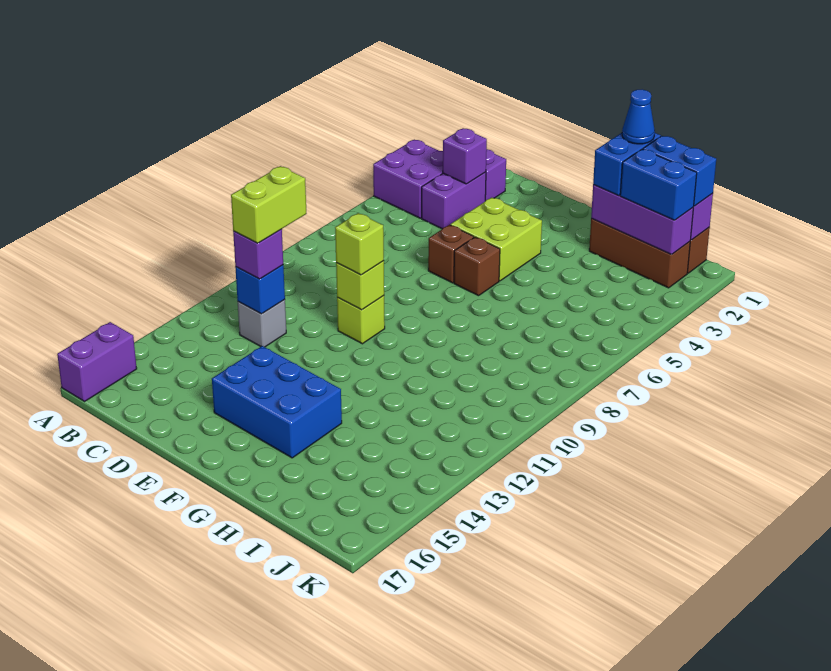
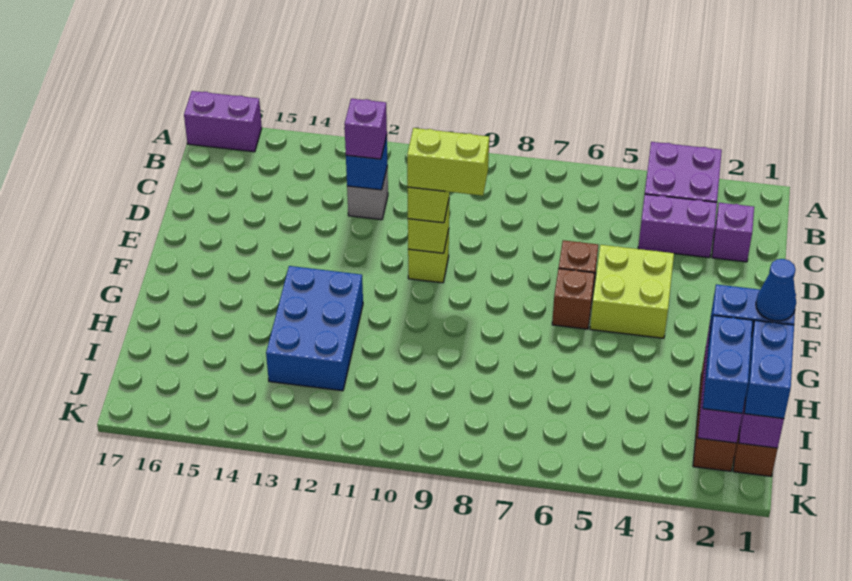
purple 1x1 brick [443,129,487,184] -> none
lime 1x2 brick [231,166,307,243] -> lime 1x2 brick moved to [407,128,489,196]
blue 2x3 brick [212,346,342,458] -> blue 2x3 brick moved to [266,266,363,391]

